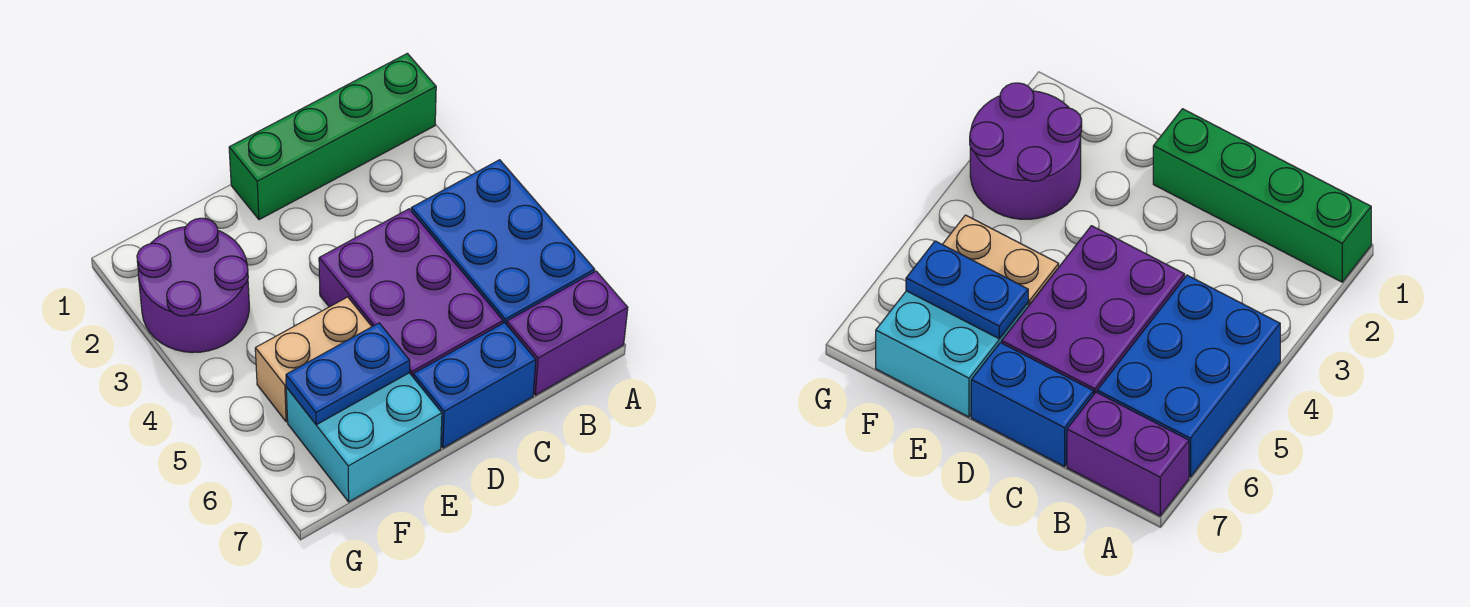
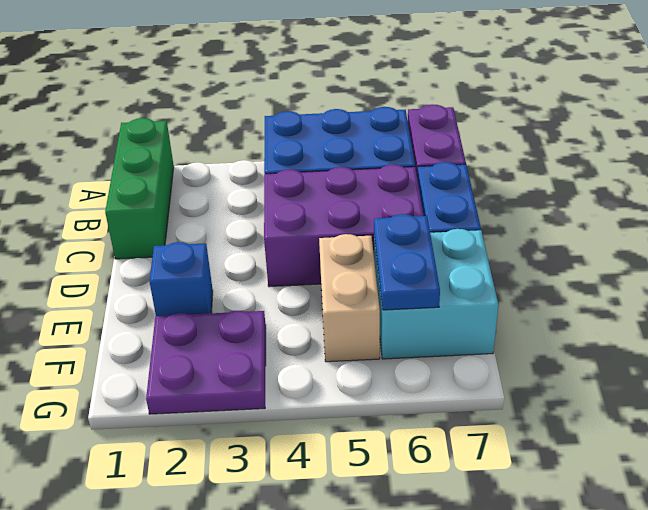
green 1x4 brick [229,53,436,220] -> green 1x3 brick [105,118,174,259]
none -> blue 1x1 brick [150,242,213,316]
purple 2x2 round brick [137,218,249,353] -> purple 2x2 plate [146,311,266,414]

